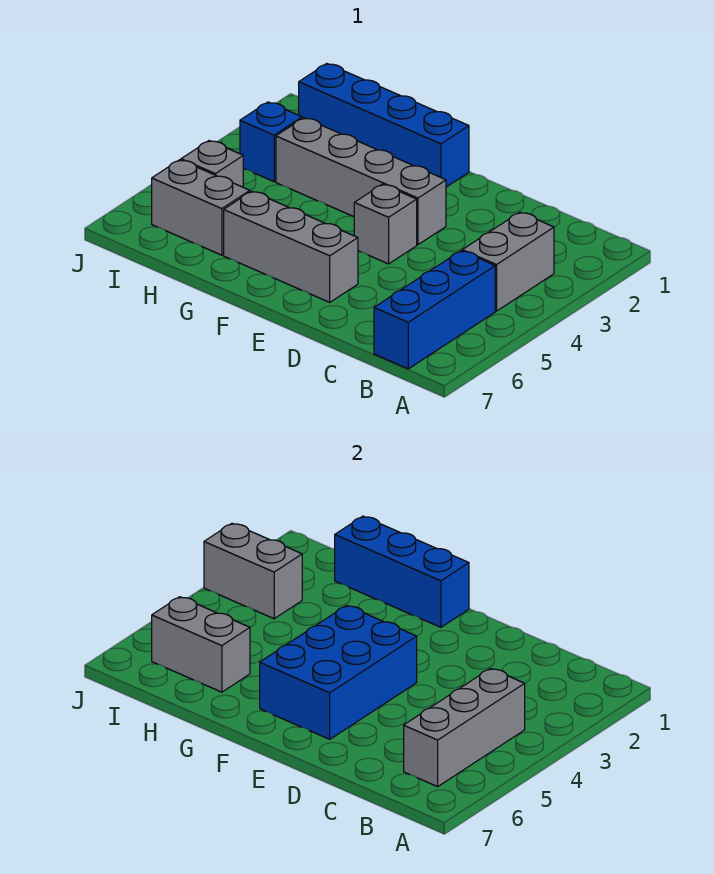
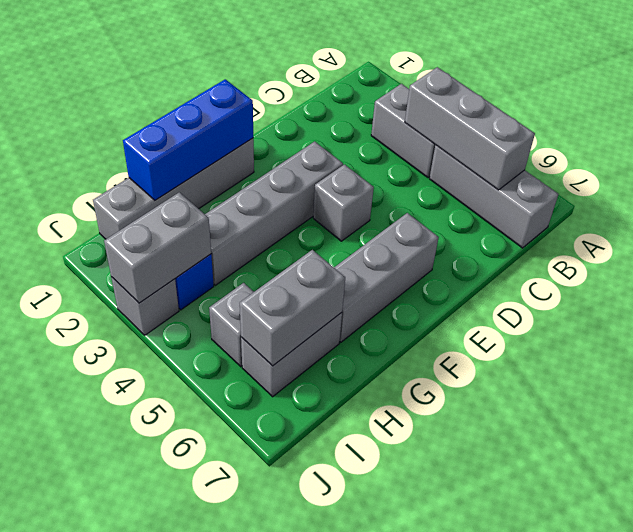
blue 1x3 brick [374,251,495,369] -> grey 1x3 brick [429,145,559,248]
blue 2x3 brick [260,606,417,739] -> none
blue 1x4 brick [299,64,469,187] -> grey 1x4 brick [93,138,254,239]
none -> grey 1x1 brick [111,277,179,335]

